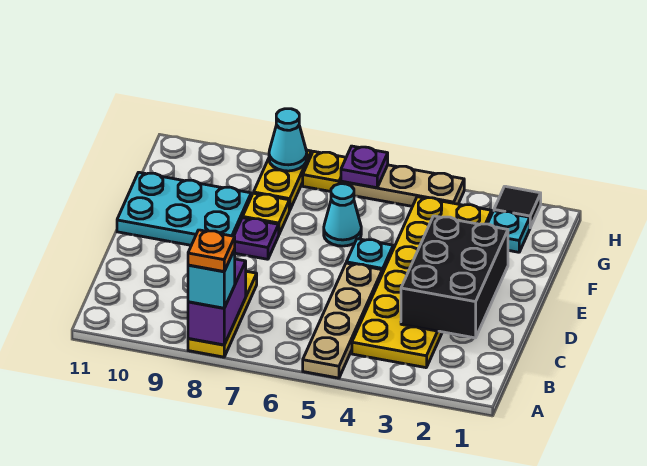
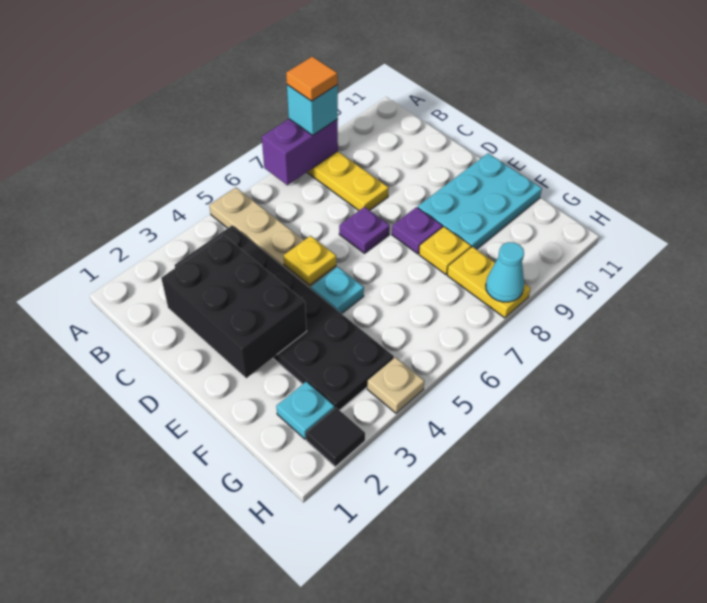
purple 1x2 brick [188,259,246,345] -> purple 1x2 brick turned to [262,119,338,185]
orange 1x1 plate [188,230,235,272] -> orange 1x1 tile [286,57,338,101]
yellow 2x6 plate [352,197,492,368] -> black 2x6 plate [175,226,394,410]
cyan 1x1 cone [324,184,361,246] -> none
tan 1x3 plate [341,165,464,206] -> tan 1x1 plate [367,357,424,413]
purple 1x1 plate [341,146,388,188] -> purple 1x1 plate moved to [339,207,390,253]
yellow 1x1 plate [303,151,346,192] -> yellow 1x1 plate moved to [284,236,336,285]

